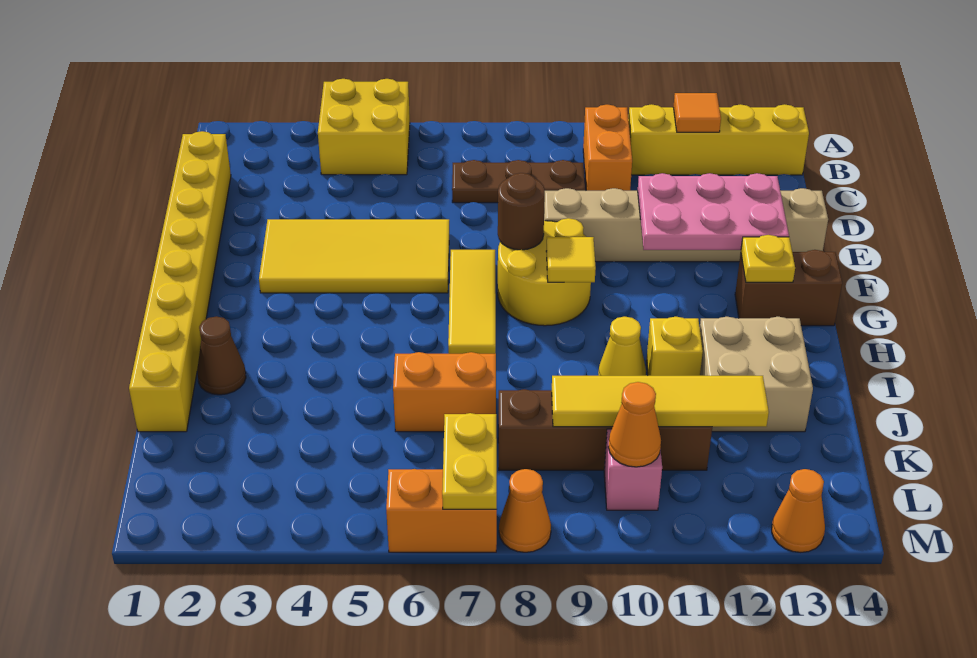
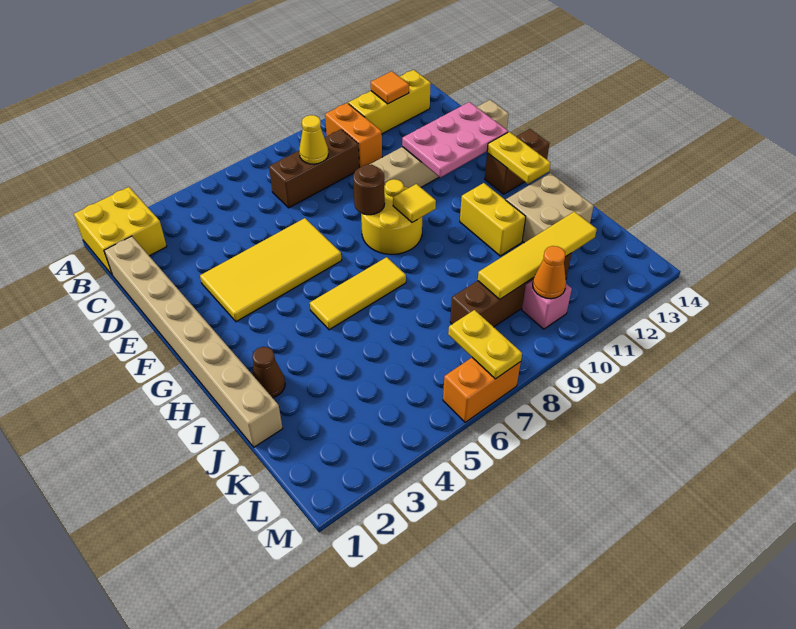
yellow 2x2 brick [318,79,410,175] -> yellow 2x2 brick moved to [74,187,167,275]
yellow 1x4 brick [628,104,809,175] -> yellow 1x3 brick [348,70,431,134]
yellow 1x8 brick [129,131,231,432] -> tan 1x8 brick [104,236,283,447]
brown 1x3 plate [452,160,585,203] -> brown 1x3 brick [269,129,359,208]
yellow 1x3 tile [448,250,496,354] -> yellow 1x3 tile turned to [310,257,406,330]
yellow 1x1 plate [741,235,795,282] -> yellow 1x2 plate [487,132,551,184]
yellow 1x1 cone [598,317,646,376] -> yellow 1x1 cone moved to [299,115,328,164]
yellow 1x1 brick [646,316,703,376] -> yellow 1x2 brick [460,183,526,256]
orange 1x2 brick [393,352,496,432] -> none
orange 1x1 cone [499,469,551,552] -> none
orange 1x1 cone [772,469,825,552] -> none

